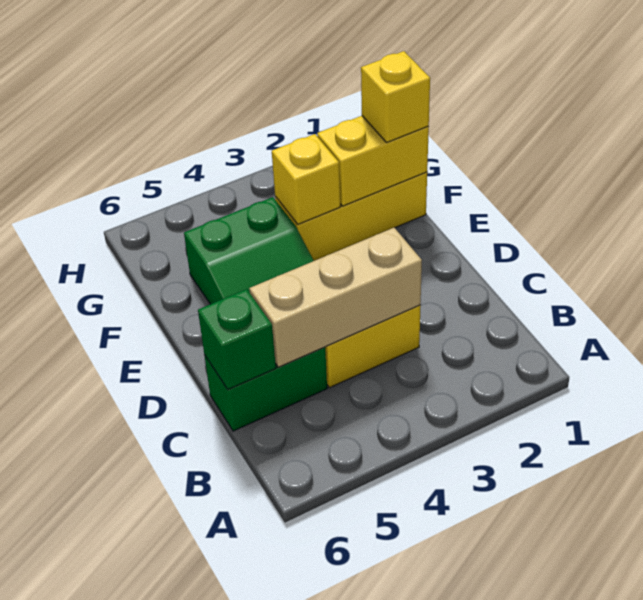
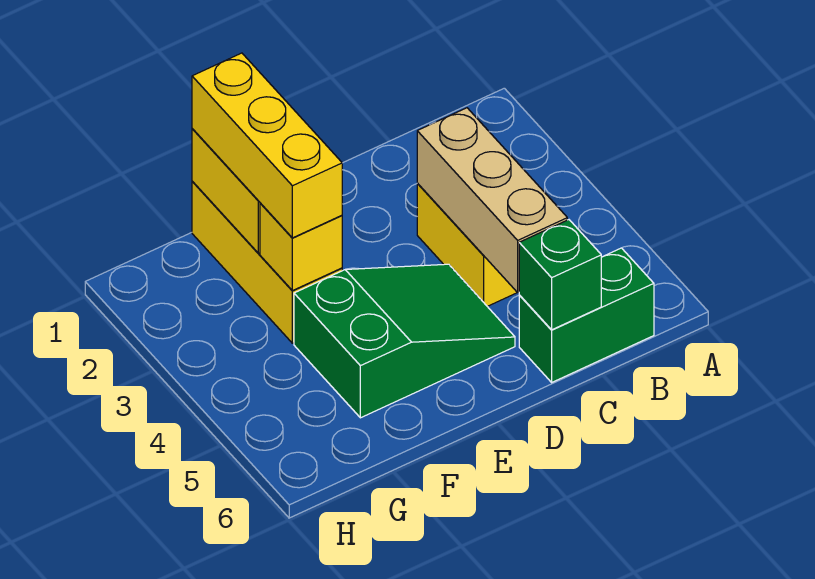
green 1x2 brick [204,347,327,431] -> green 1x2 brick turned to [519,248,654,382]
yellow 1x1 brick [361,51,430,142] -> yellow 1x3 brick [192,53,342,238]

